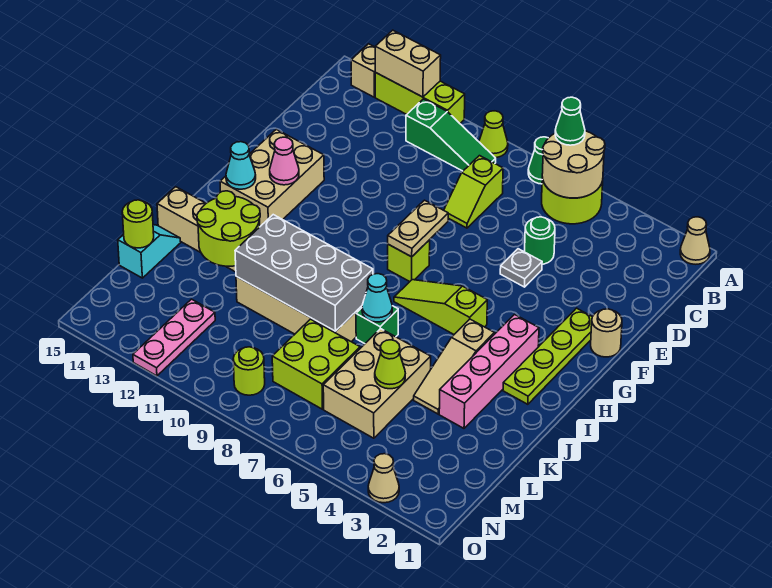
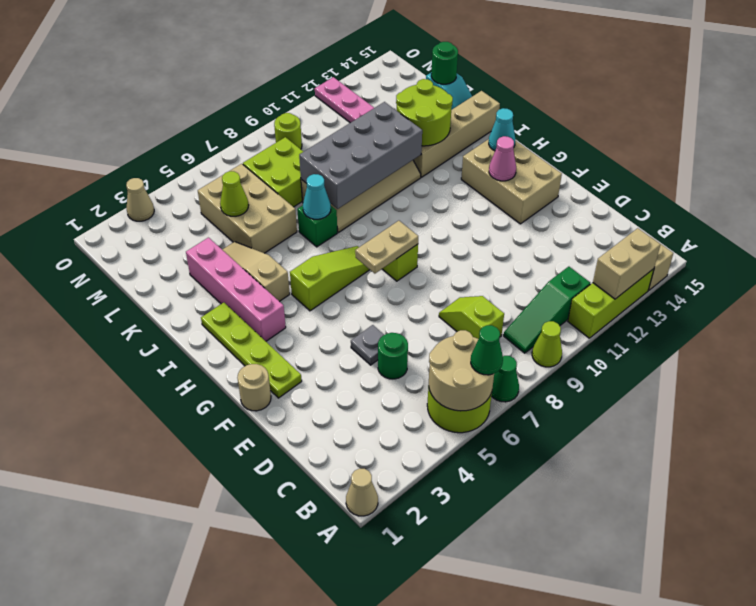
tan 1x2 plate [388,200,448,257] -> tan 1x2 plate turned to [355,221,418,274]
lime 1x1 round brick [122,200,154,248] -> green 1x1 round brick [431,42,458,84]

